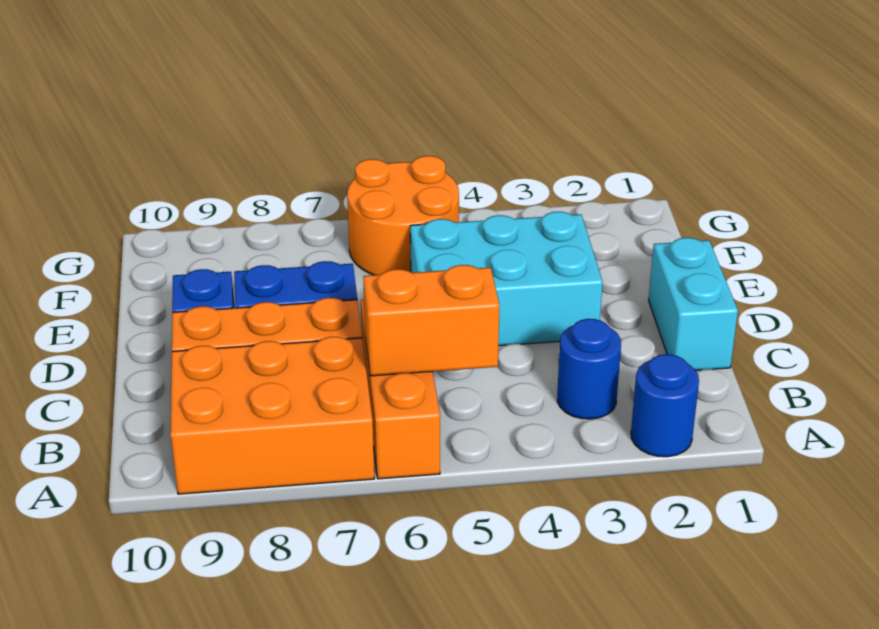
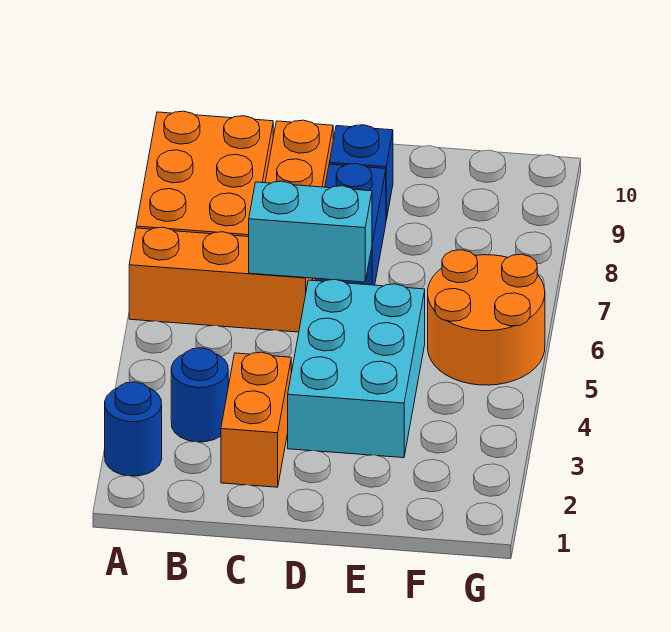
orange 1x2 brick [363,265,499,376] -> orange 1x2 brick moved to [221,352,291,487]
cyan 1x2 brick [649,238,738,370] -> cyan 1x2 brick moved to [249,181,372,282]

